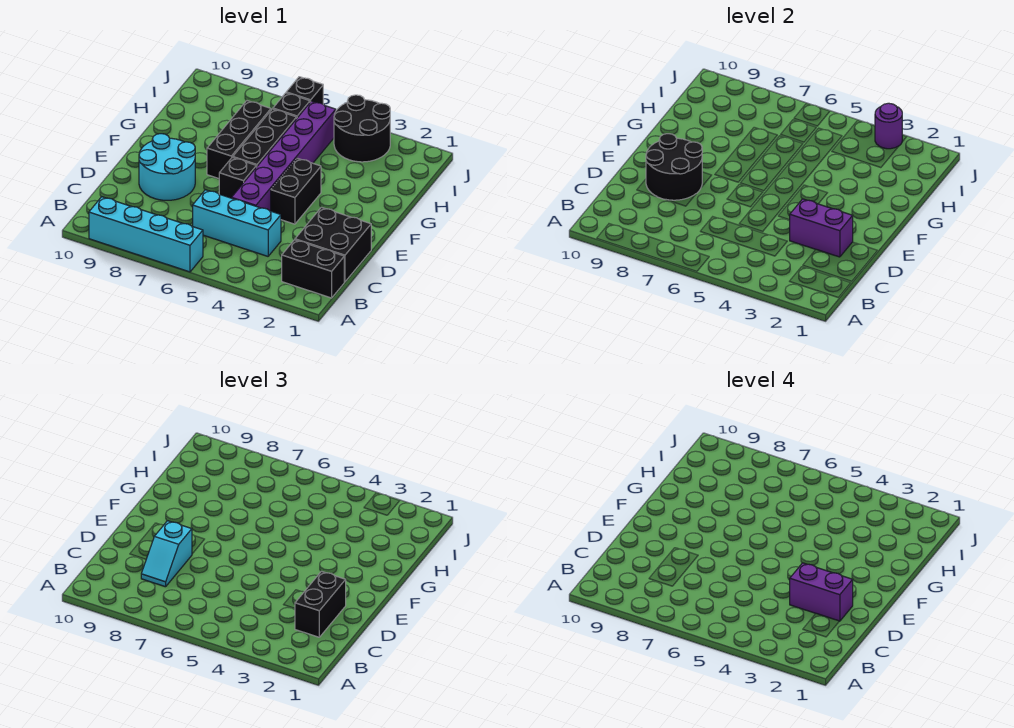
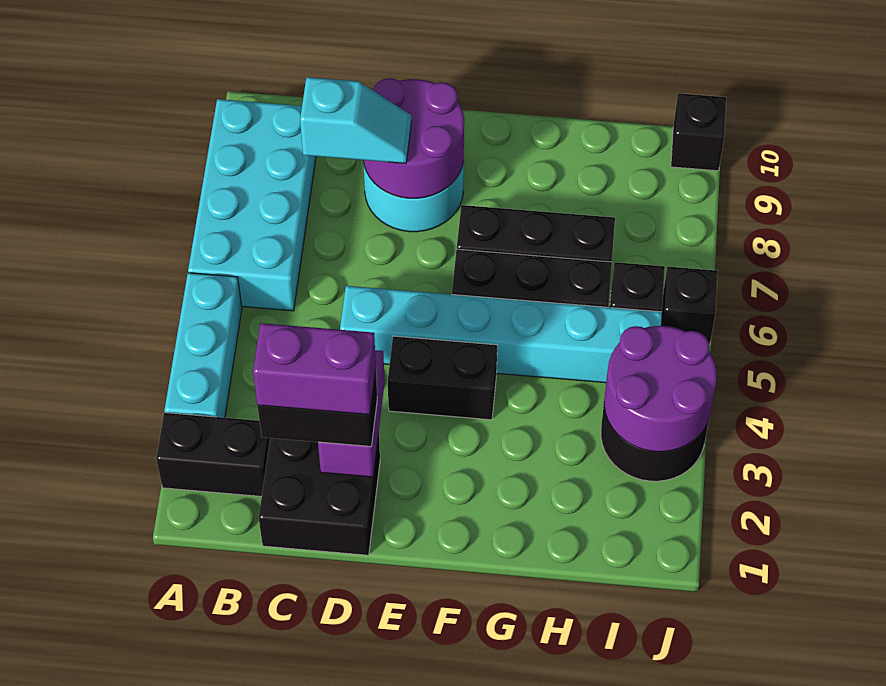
cyan 1x4 brick [89,197,203,272] -> cyan 2x4 brick [188,99,316,311]
black 1x2 brick [282,240,344,298] -> black 1x2 brick turned to [156,413,270,496]
cyan 1x3 brick [193,190,281,256] -> cyan 1x3 brick moved to [165,273,242,418]
cyan 1x2 slope [141,521,192,587] -> cyan 1x2 slope turned to [300,77,411,164]
purple 1x2 brick [790,563,853,621] -> purple 1x2 brick turned to [253,323,376,415]
purple 1x6 brick [232,101,336,211] -> cyan 1x6 brick [340,286,662,383]
black 2x2 round brick [646,134,702,200] -> purple 2x2 round brick [363,78,464,198]
black 1x1 brick [219,157,256,198] -> black 1x1 brick moved to [671,93,726,171]
purple 1x1 round brick [875,103,902,149] -> purple 2x2 round brick [604,326,717,452]

